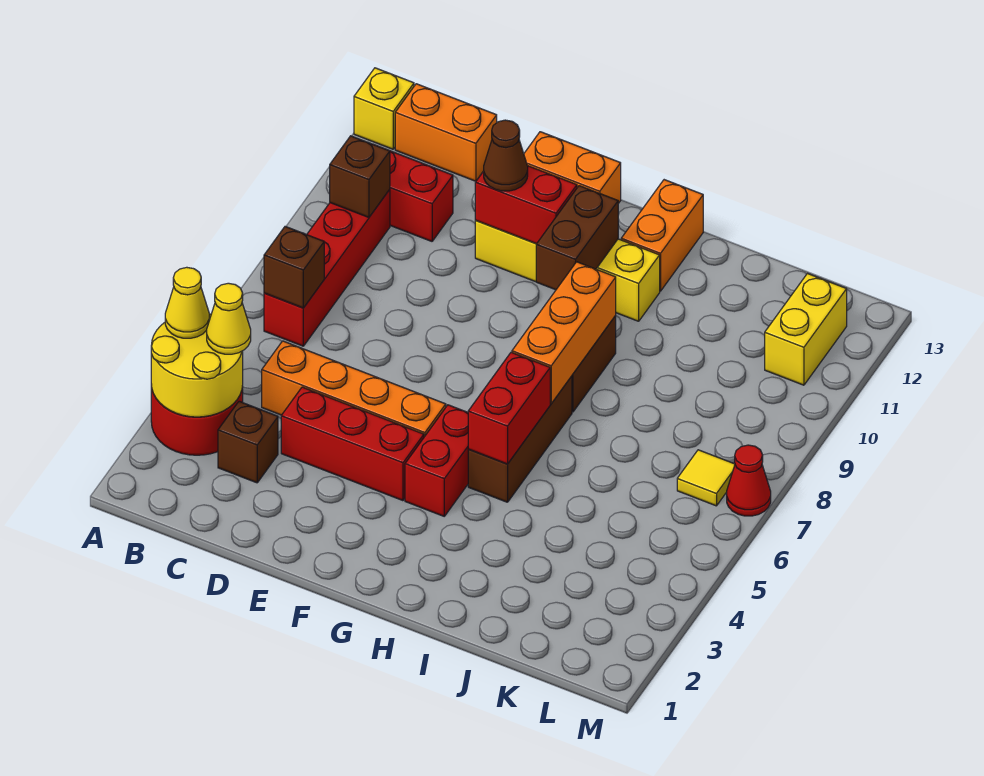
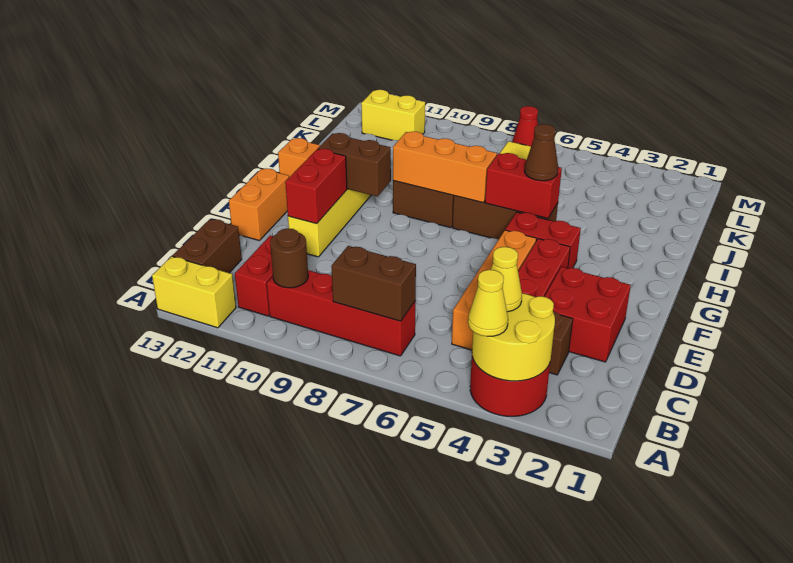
yellow 1x1 brick [354,68,414,149] -> yellow 1x2 brick [152,256,236,328]
brown 1x1 brick [264,226,324,308] -> brown 1x2 brick [331,246,416,321]
brown 1x1 brick [330,136,390,217] -> brown 1x1 round brick [270,228,308,288]
orange 1x2 brick [395,84,497,181] -> brown 1x2 brick [173,219,242,273]
none -> red 2x2 brick [545,267,631,362]
brown 1x1 cone [484,120,528,191] -> brown 1x1 cone moved to [524,124,558,181]

